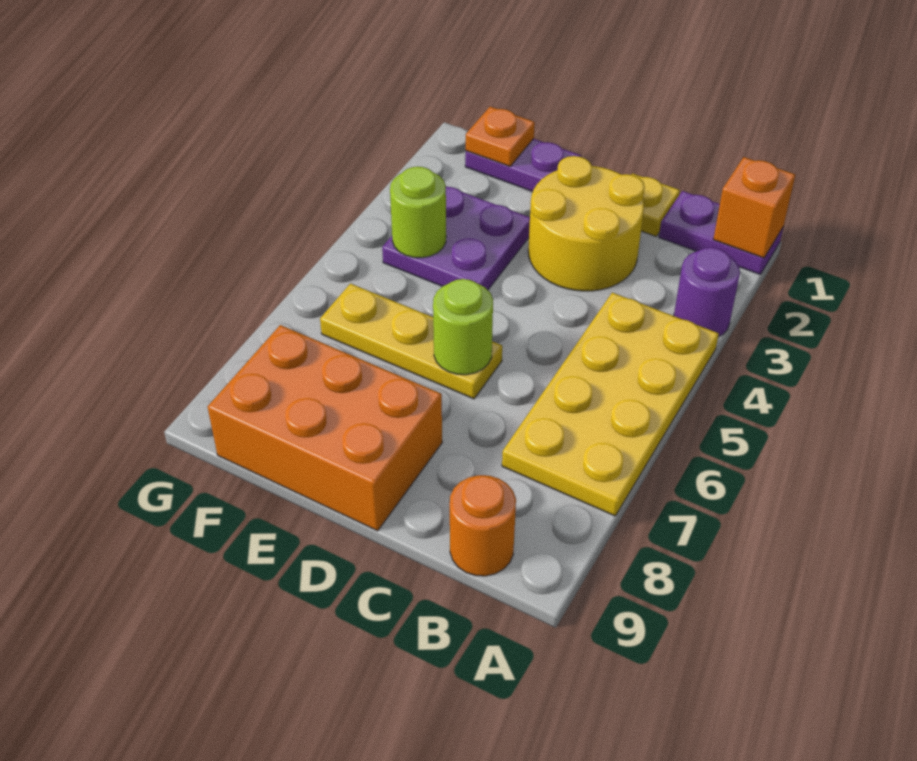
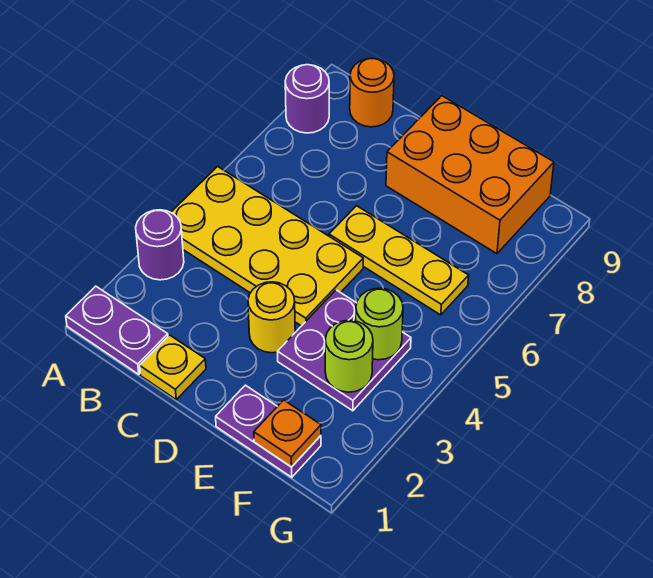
orange 1x1 brick [713,157,795,258] -> none
yellow 2x4 plate [502,293,719,516] -> yellow 2x4 plate turned to [171,167,363,326]
none -> purple 1x1 round brick [285,65,329,133]
yellow 2x2 round brick [528,156,645,291] -> yellow 1x1 round brick [248,282,295,353]
lime 1x1 round brick [433,279,493,375] -> lime 1x1 round brick moved to [325,320,373,392]

